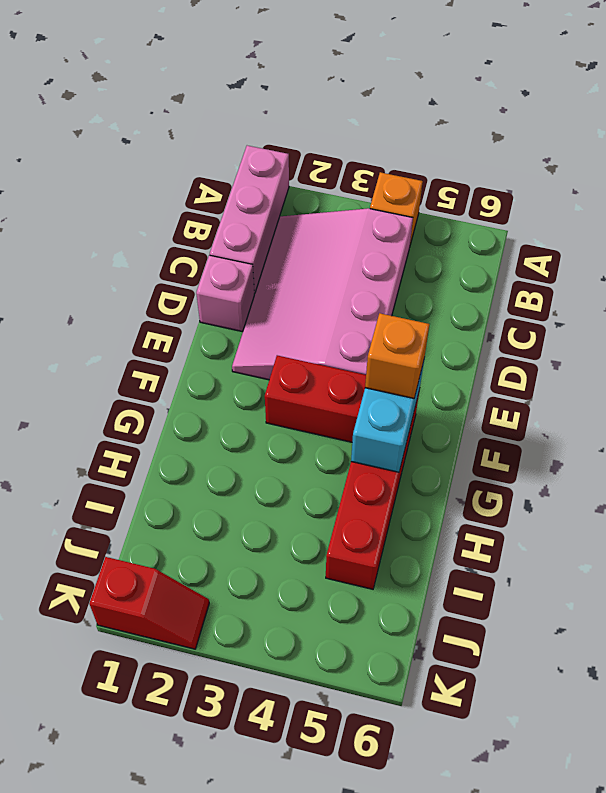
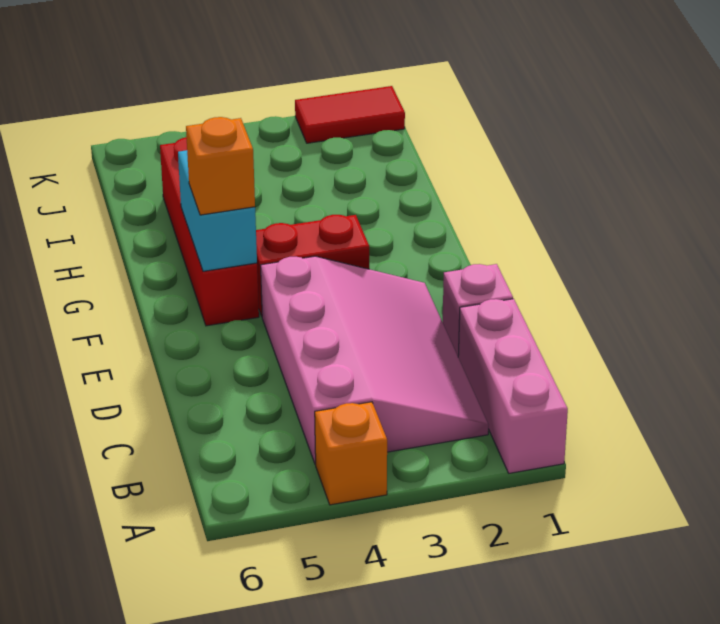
red 1x2 slope [89,557,209,649] -> red 1x2 tile [295,86,405,143]

